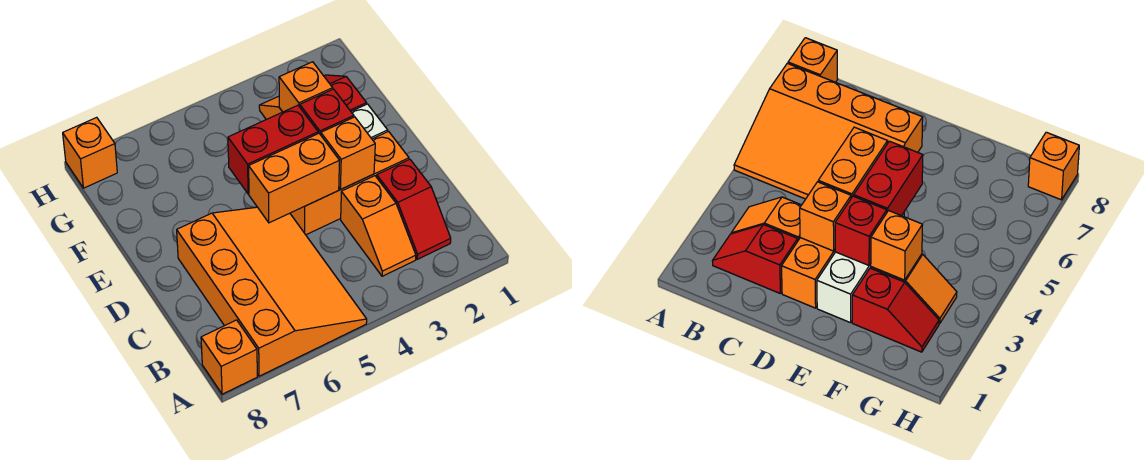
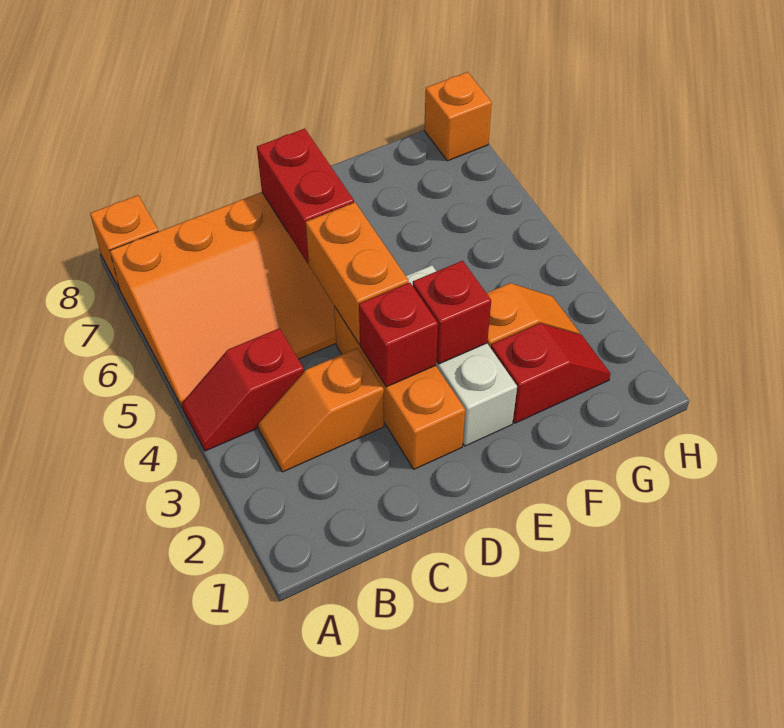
red 1x2 slope [377,159,451,259] -> red 1x2 slope moved to [182,328,304,451]
orange 1x1 brick [321,117,375,190] -> red 1x1 brick [359,283,438,387]
red 1x2 brick [228,105,318,194] -> red 1x2 brick moved to [257,129,354,264]
orange 1x1 brick [279,62,333,112] -> none

